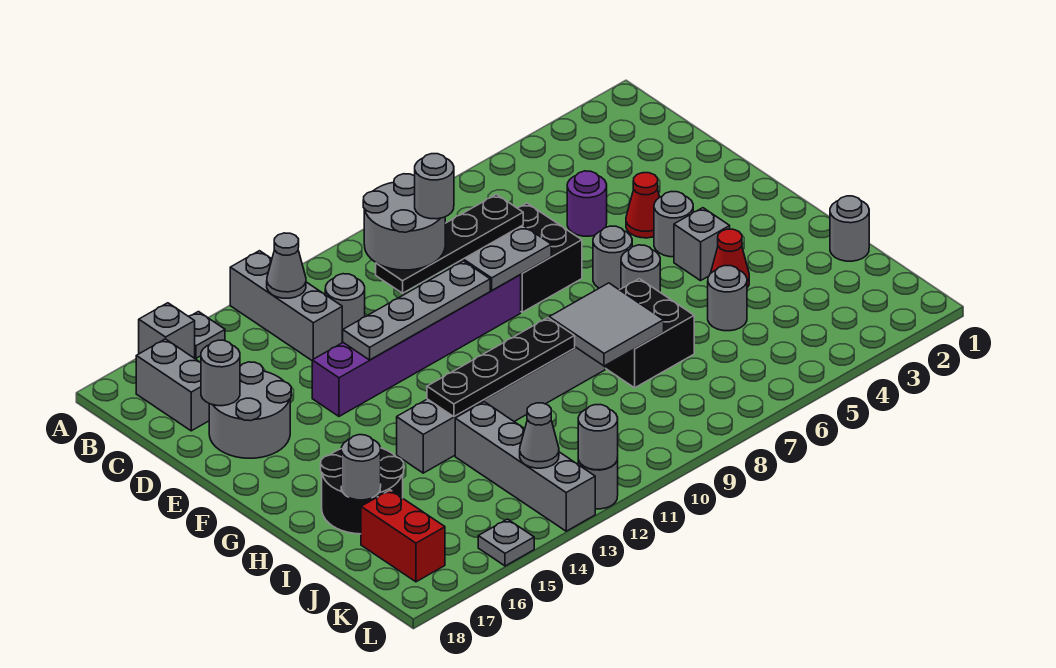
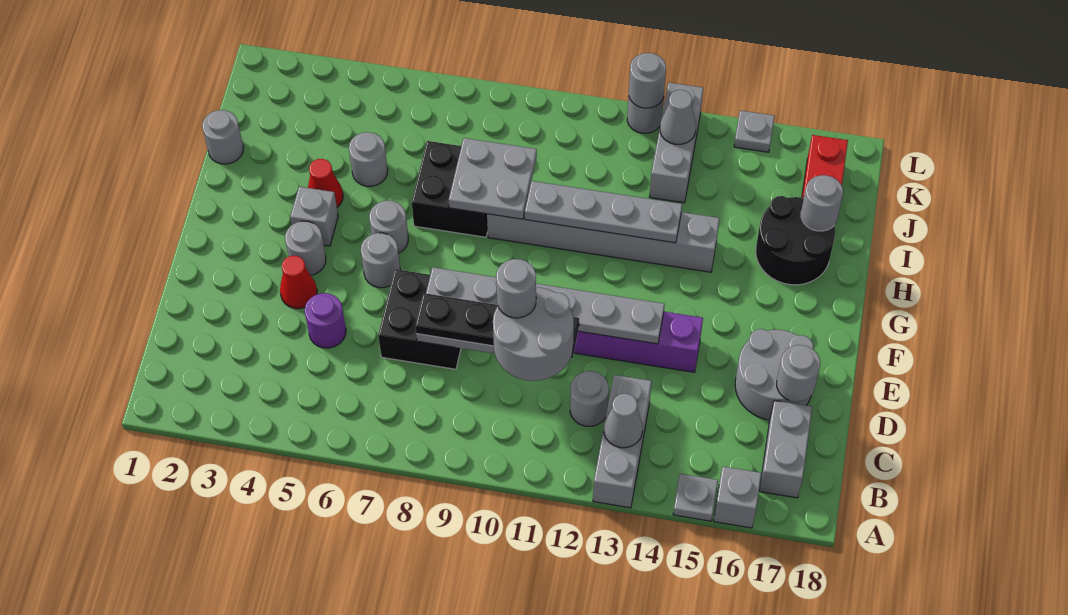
grey 2x2 tile [549,283,664,366] -> grey 2x2 plate [449,138,537,219]
black 1x4 plate [427,318,575,417] -> grey 1x4 plate [525,181,682,243]
grey 1x4 brick [455,402,595,531] -> grey 1x3 brick [650,83,703,203]

